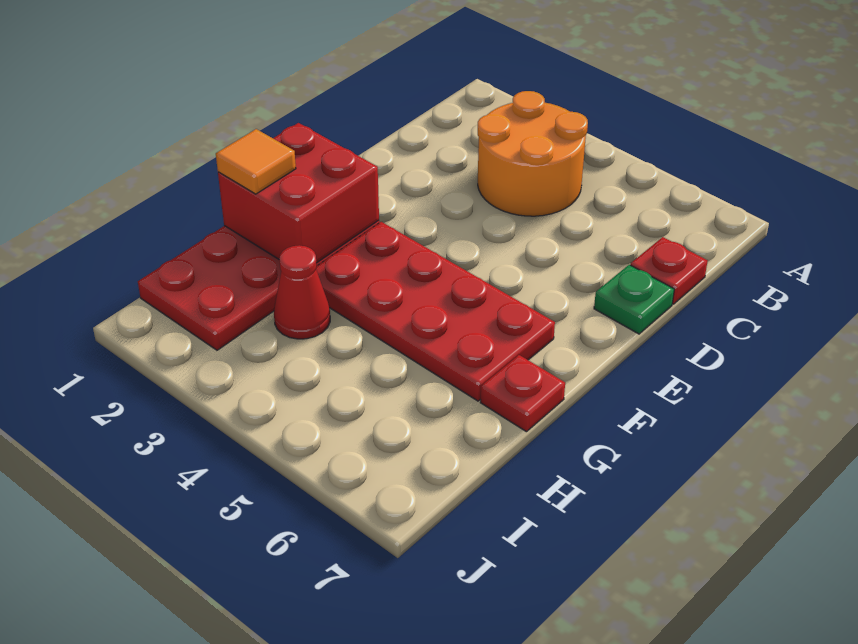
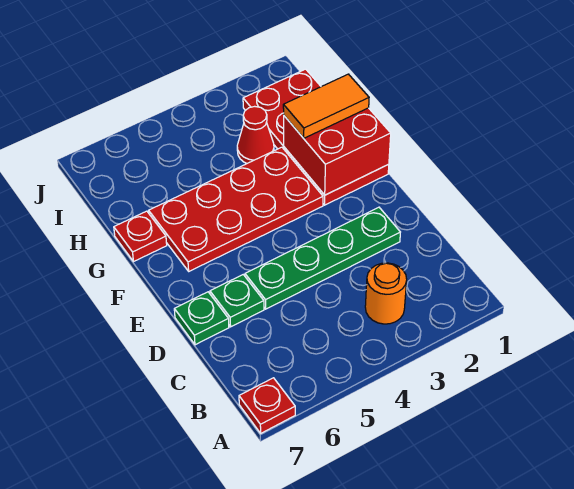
orange 2x2 round brick [478,91,588,216] -> orange 1x1 round brick [365,263,407,324]
red 1x1 plate [631,237,708,304] -> red 1x1 plate moved to [239,378,295,433]
none -> green 1x4 plate [245,207,400,309]
none -> green 1x1 plate [210,275,264,327]
orange 1x1 tile [216,129,296,194] -> orange 1x2 tile [283,74,369,138]

